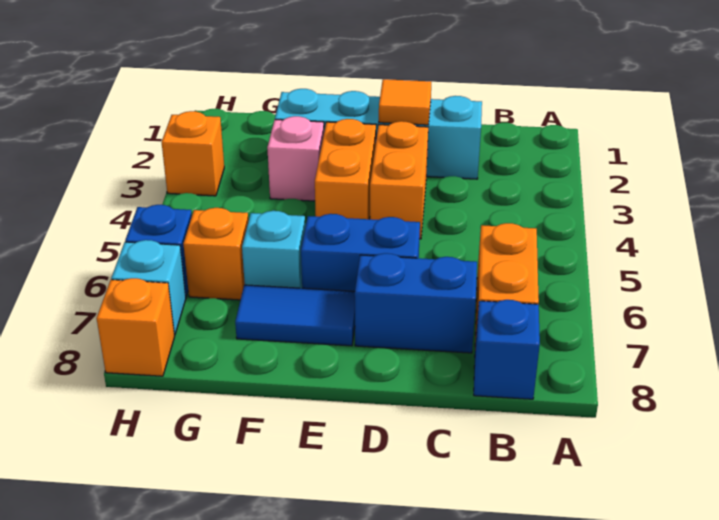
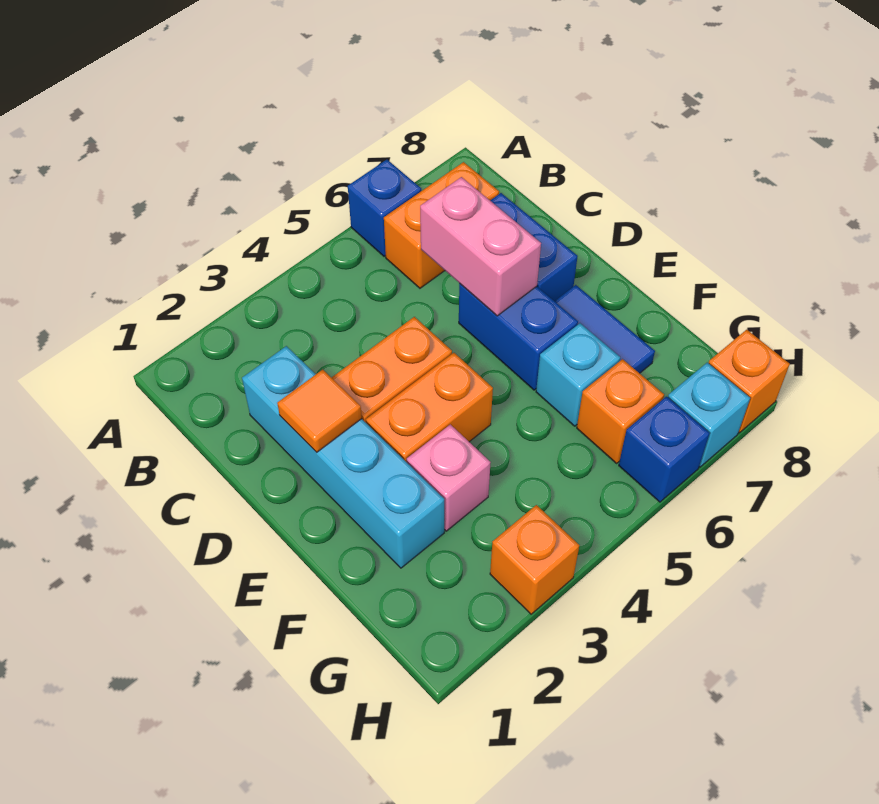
blue 1x1 brick [474,300,540,399] -> blue 1x1 brick moved to [348,160,421,257]
none -> pink 1x2 brick [420,177,541,316]

